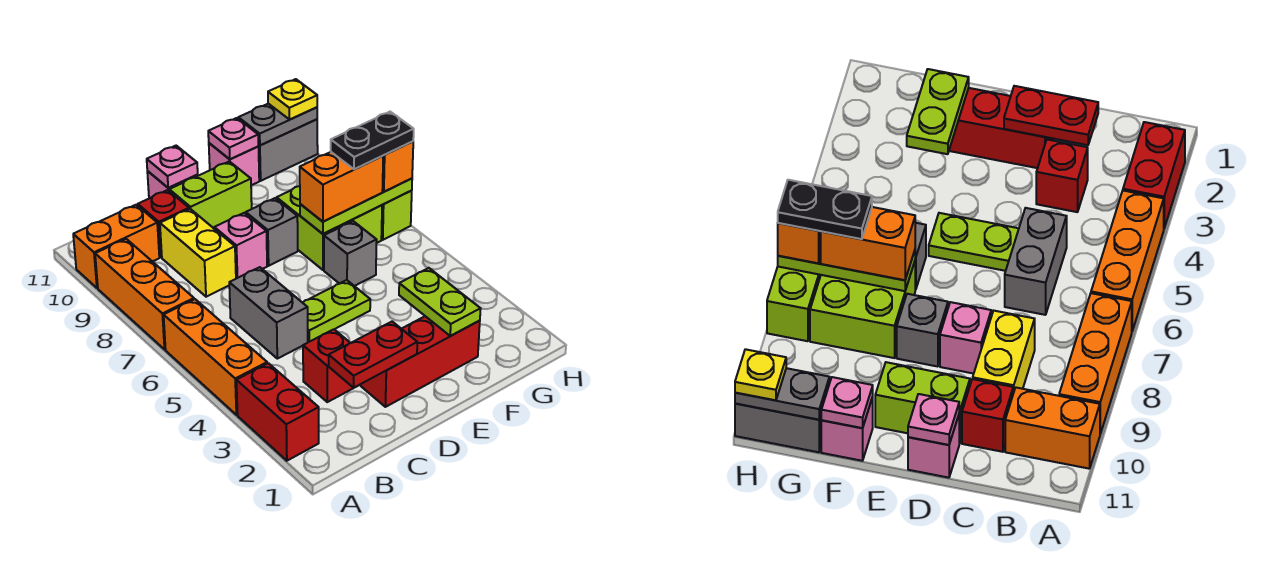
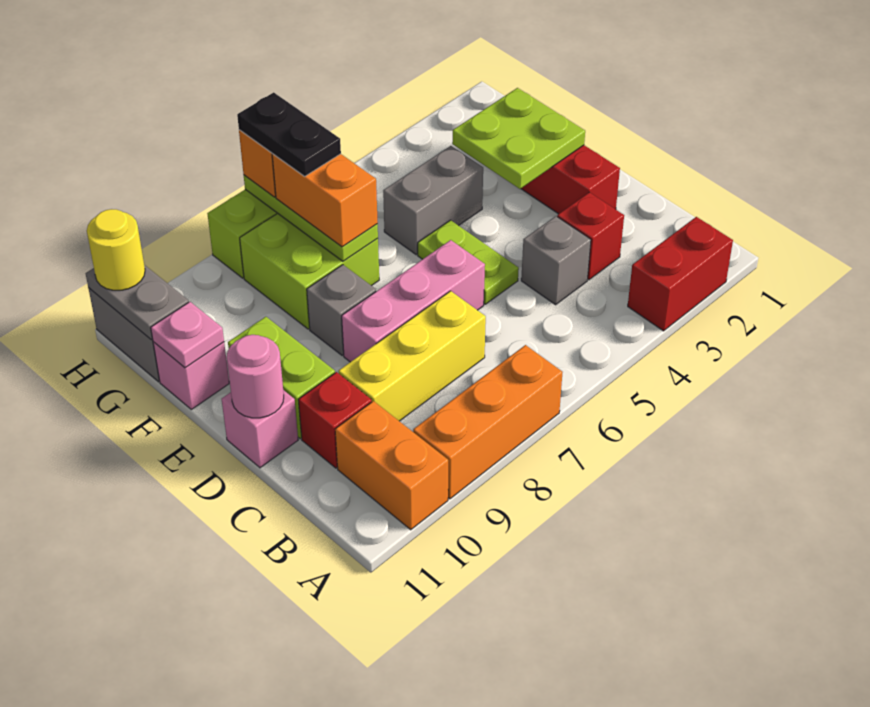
orange 1x3 brick [164,299,267,415] -> none
red 1x2 plate [329,322,417,388] -> none
grey 1x2 brick [229,267,308,359] -> grey 1x2 brick moved to [383,146,483,255]
yellow 1x2 brick [160,209,236,297] -> yellow 1x3 brick [339,291,486,421]
pink 1x1 brick [214,213,267,279] -> pink 1x3 brick [342,240,485,362]
pink 1x1 plate [147,146,198,188] -> pink 1x1 round brick [227,335,284,418]
lime 1x2 plate [399,268,481,336] -> lime 2x2 plate [452,88,585,189]
grey 1x1 brick [324,221,377,286] -> grey 1x1 brick moved to [521,216,591,305]
yellow 1x1 plate [268,79,317,120] -> yellow 1x1 round brick [87,209,145,290]

